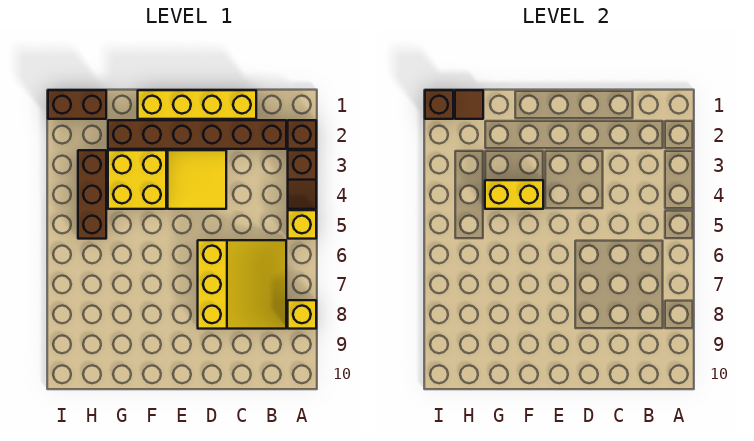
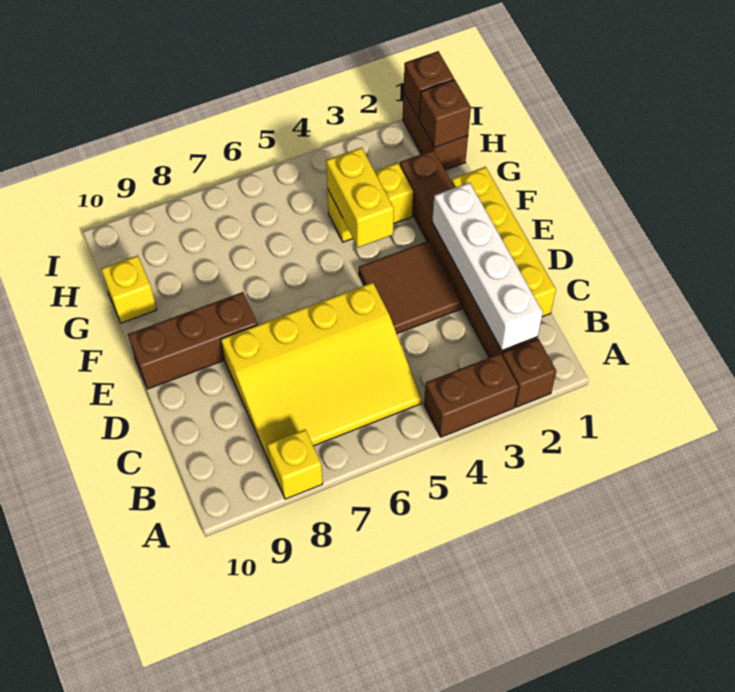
brown 1x2 slope [288,150,316,209] -> brown 1x2 brick [424,353,518,437]
yellow 1x1 brick [288,210,316,239] -> yellow 1x1 brick moved to [101,256,157,323]
none -> white 1x4 brick [432,182,543,350]
yellow 3x3 slope [198,240,286,329] -> yellow 3x4 slope [221,282,422,463]
yellow 2x2 tile [168,150,226,209] -> brown 2x2 tile [359,241,462,334]
yellow 2x2 brick [108,150,166,209] -> yellow 1x2 brick [327,163,413,242]
brown 1x1 tile [455,90,483,119] -> brown 1x1 brick [419,80,471,147]
brown 1x3 brick [78,150,106,239] -> brown 1x3 brick moved to [128,292,258,389]

